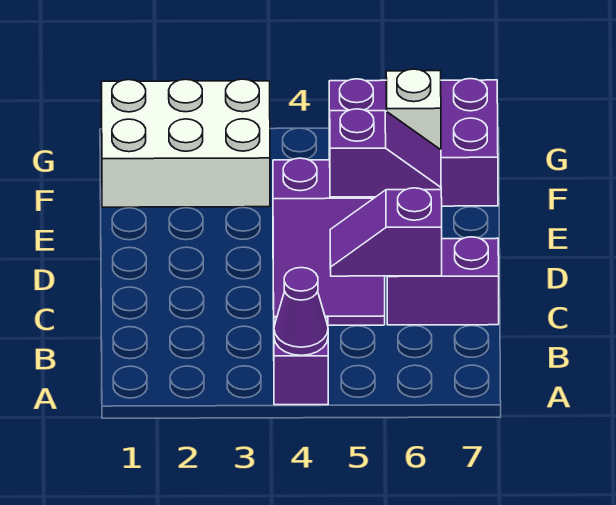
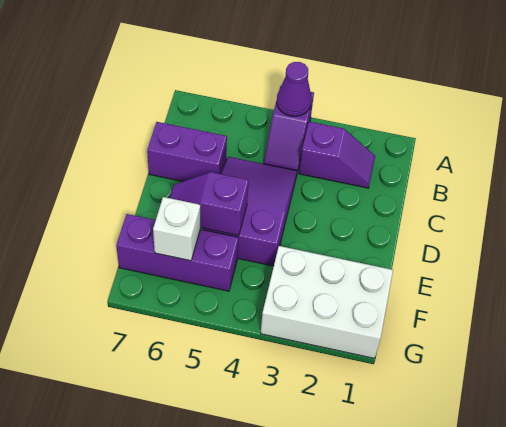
purple 1x2 slope [330,188,442,276] -> purple 1x2 slope moved to [299,122,375,188]
purple 2x3 brick [329,79,498,206] -> purple 1x3 brick [116,214,238,291]

